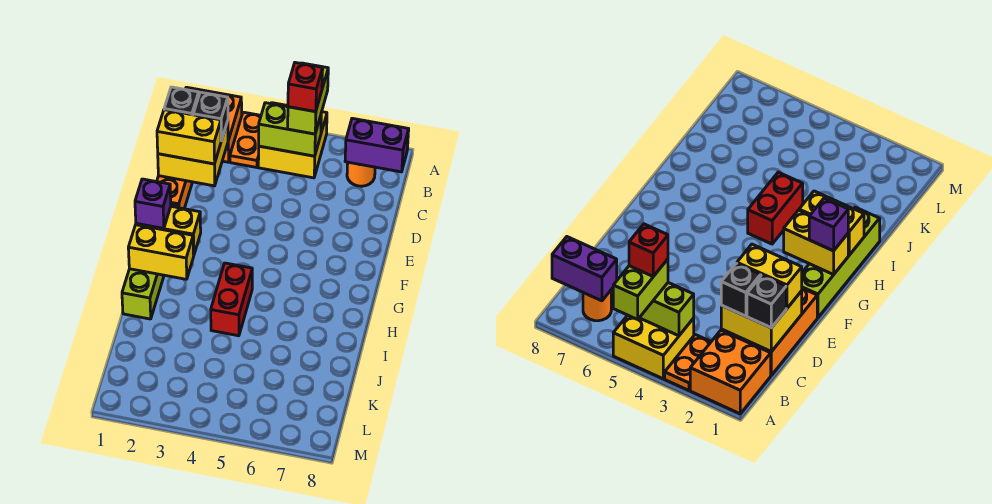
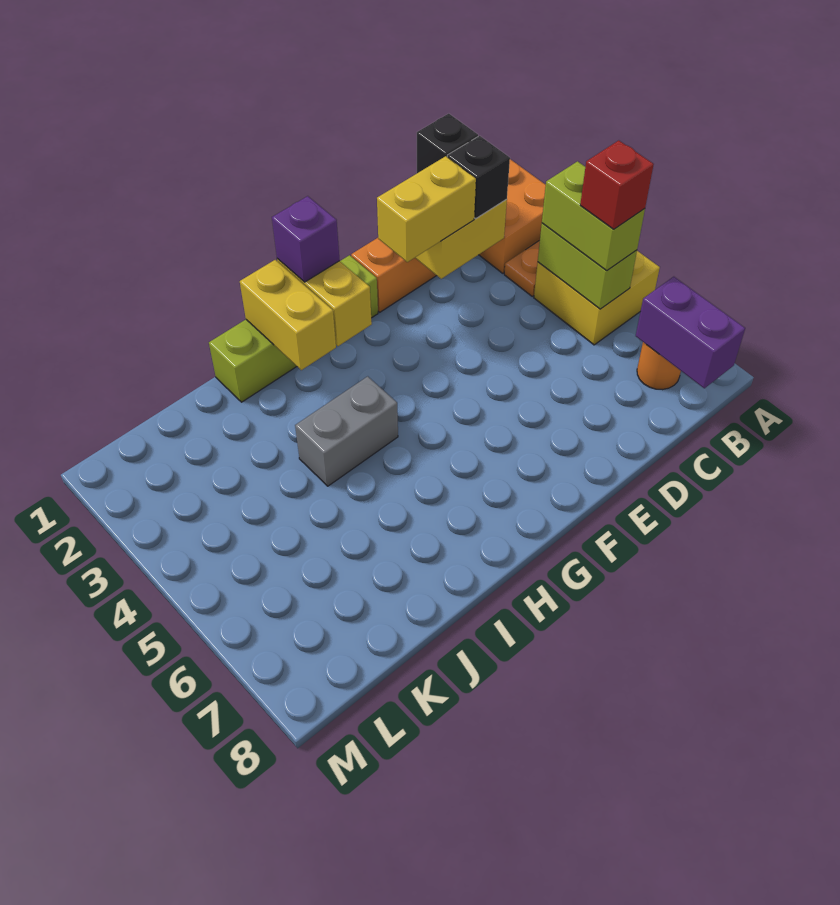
lime 1x2 brick [288,63,328,134] -> lime 1x2 brick turned to [542,161,645,270]
yellow 1x2 brick [157,110,221,164] -> yellow 1x2 brick turned to [377,156,476,262]
red 1x2 brick [211,263,252,336] -> grey 1x2 brick [295,376,398,486]

